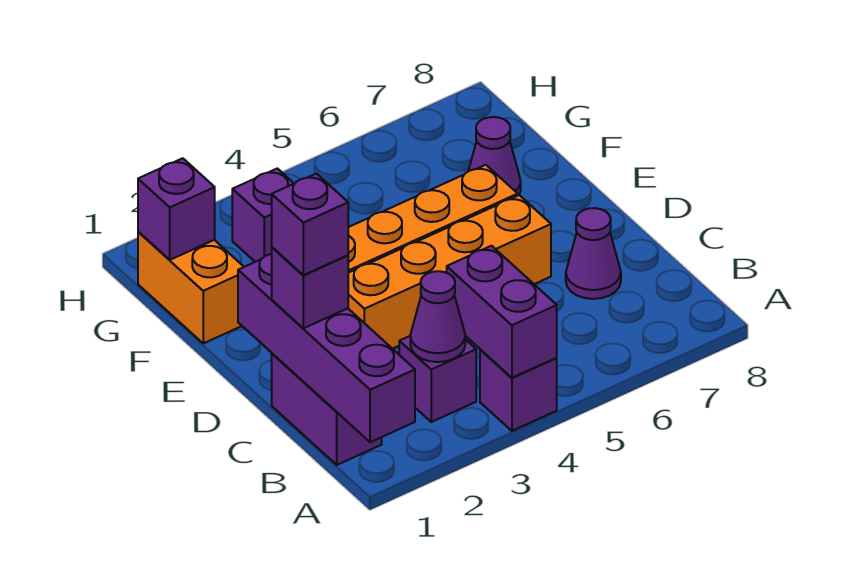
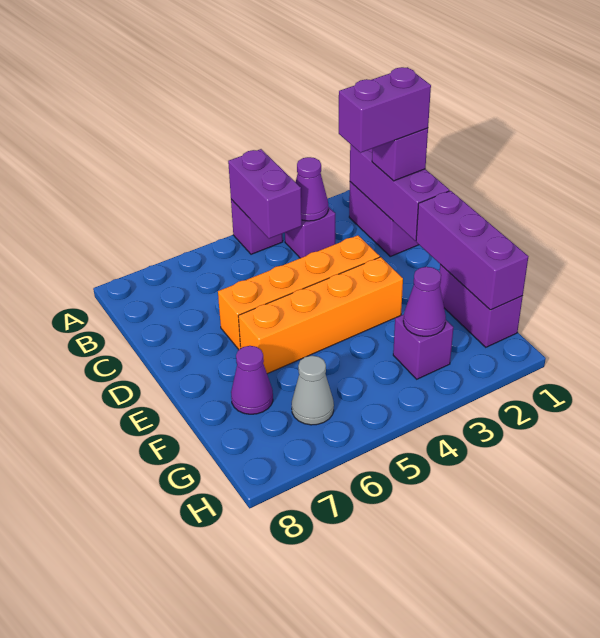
purple 1x4 brick [238,254,415,442] -> purple 1x3 brick [350,144,449,241]
purple 1x1 brick [272,174,348,275] -> purple 1x2 brick [339,67,431,153]
purple 1x1 cone [566,208,621,299] -> purple 1x1 cone moved to [403,267,446,336]
orange 1x2 brick [138,232,244,343] -> purple 1x2 brick [440,264,523,347]
purple 1x1 brick [138,158,215,260] -> purple 1x3 brick [416,191,528,310]
none -> grey 1x1 cone [292,356,334,425]

